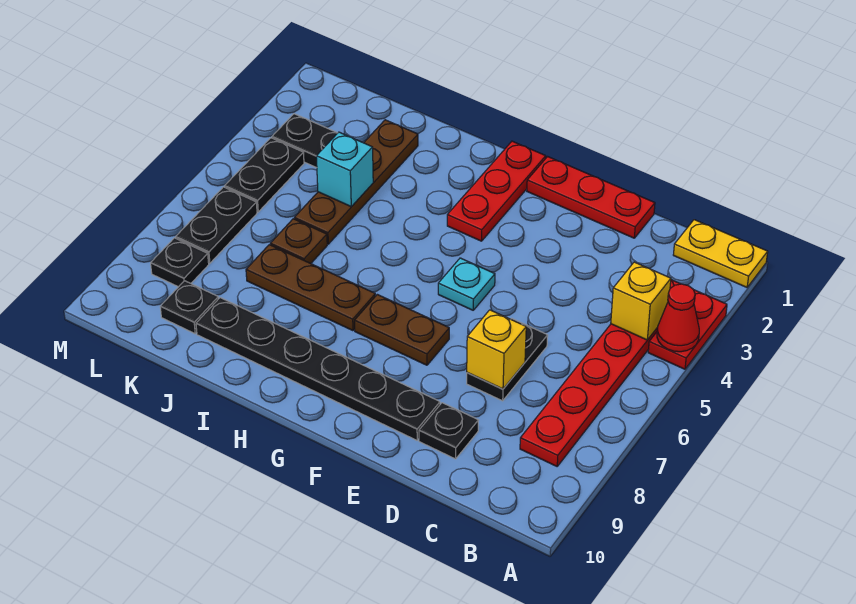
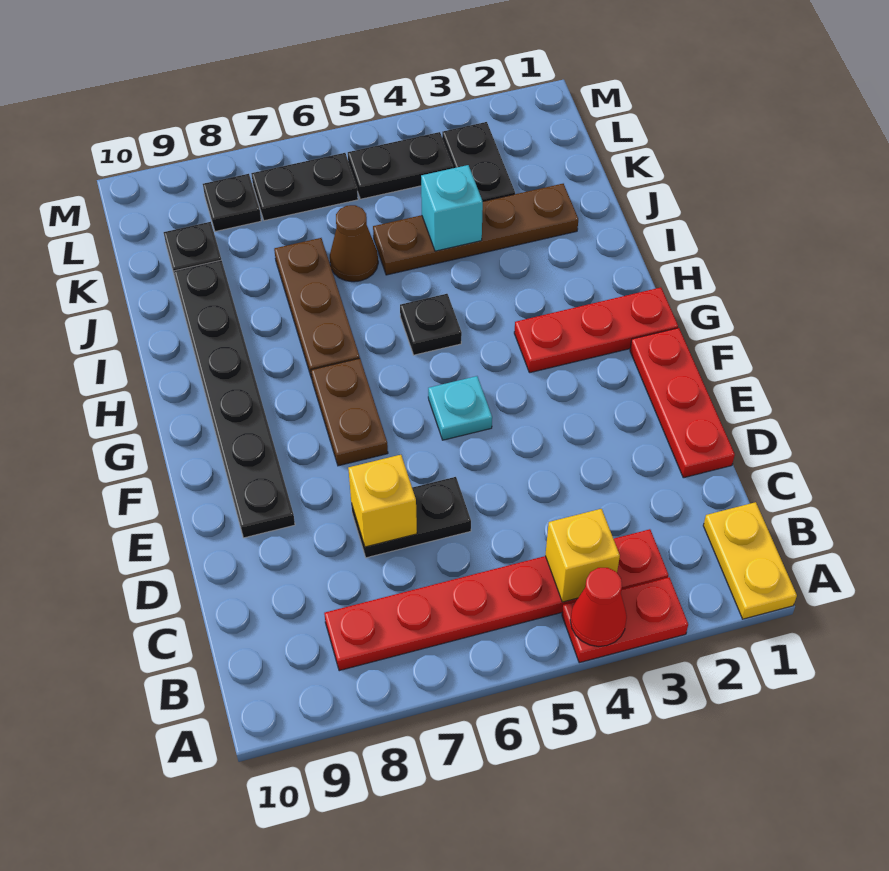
black 1x1 plate [419,403,479,459] -> black 1x1 plate moved to [400,294,462,355]
brown 1x1 plate [270,219,327,264] -> brown 1x1 cone [330,205,378,282]

